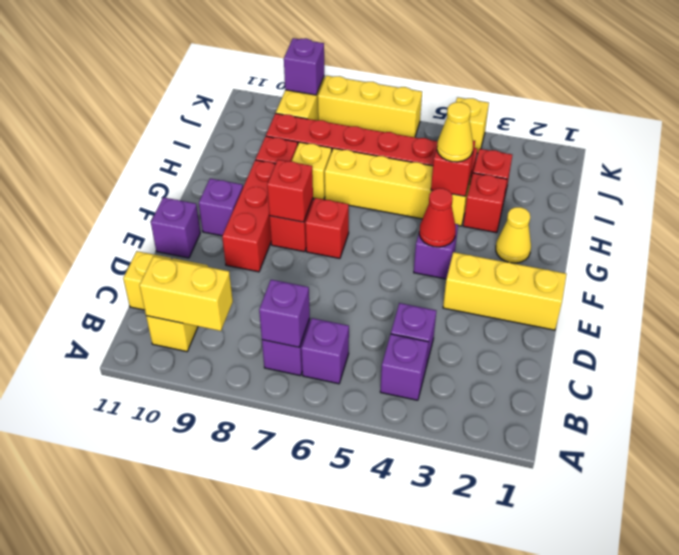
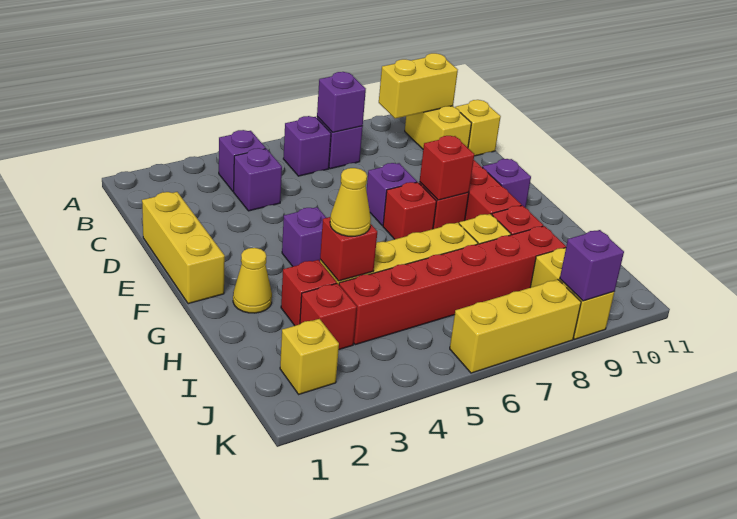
yellow 1x3 brick [443,252,567,330] -> yellow 1x3 brick turned to [142,192,225,304]
purple 1x1 brick [151,197,200,258] -> purple 1x1 brick moved to [366,163,417,226]
red 1x1 cone [419,188,456,247] -> none
yellow 1x1 brick [456,97,489,153] -> yellow 1x1 brick moved to [280,319,339,394]

